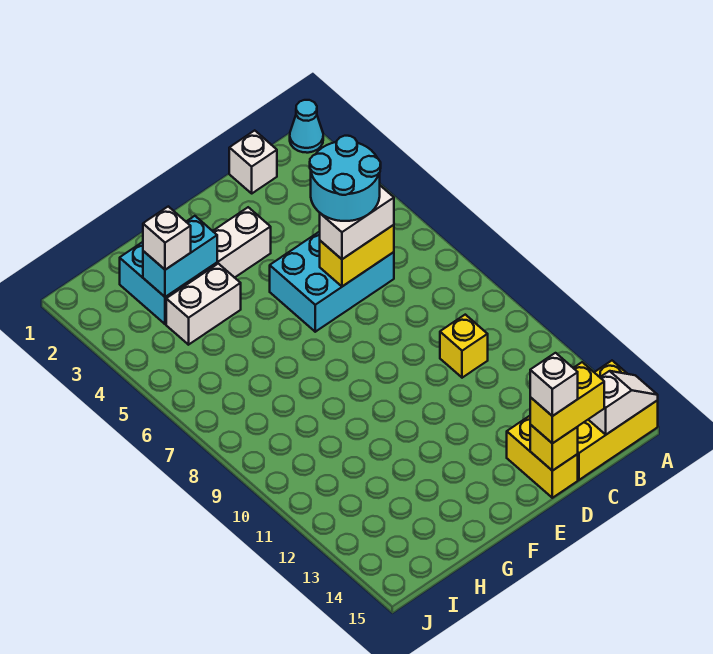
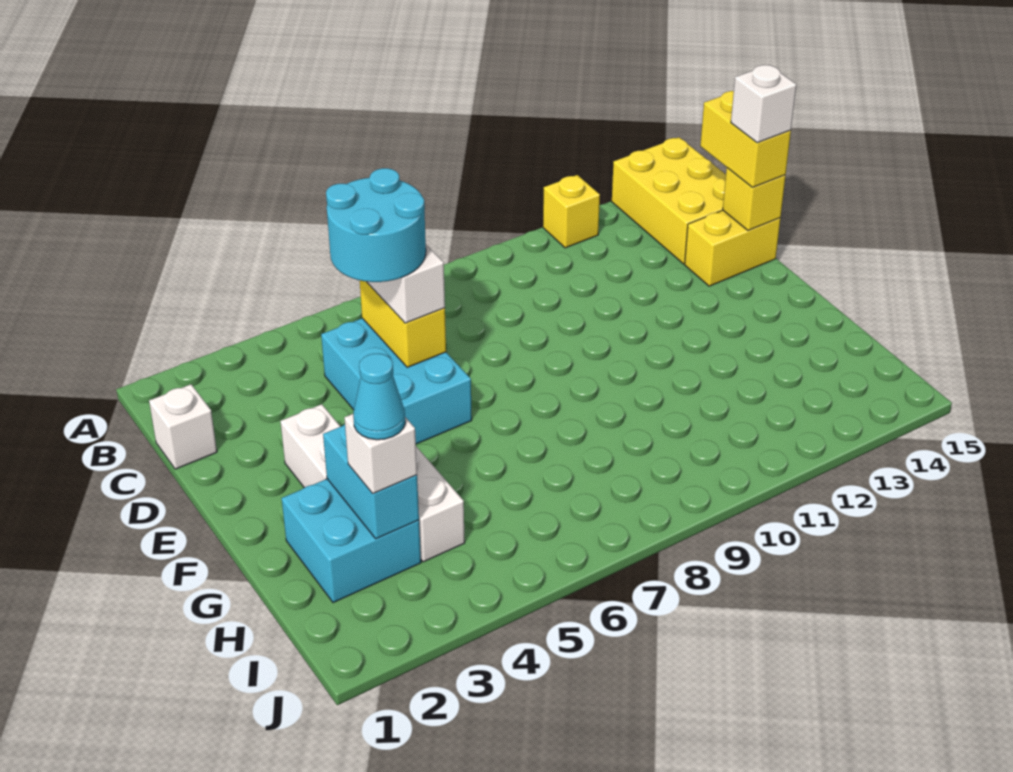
cyan 1x1 cone [290,100,323,153] -> cyan 1x1 cone moved to [353,354,405,440]
white 1x2 slope [588,371,658,435] -> none
yellow 1x1 brick [440,315,488,378] -> yellow 1x1 brick moved to [543,175,600,248]

